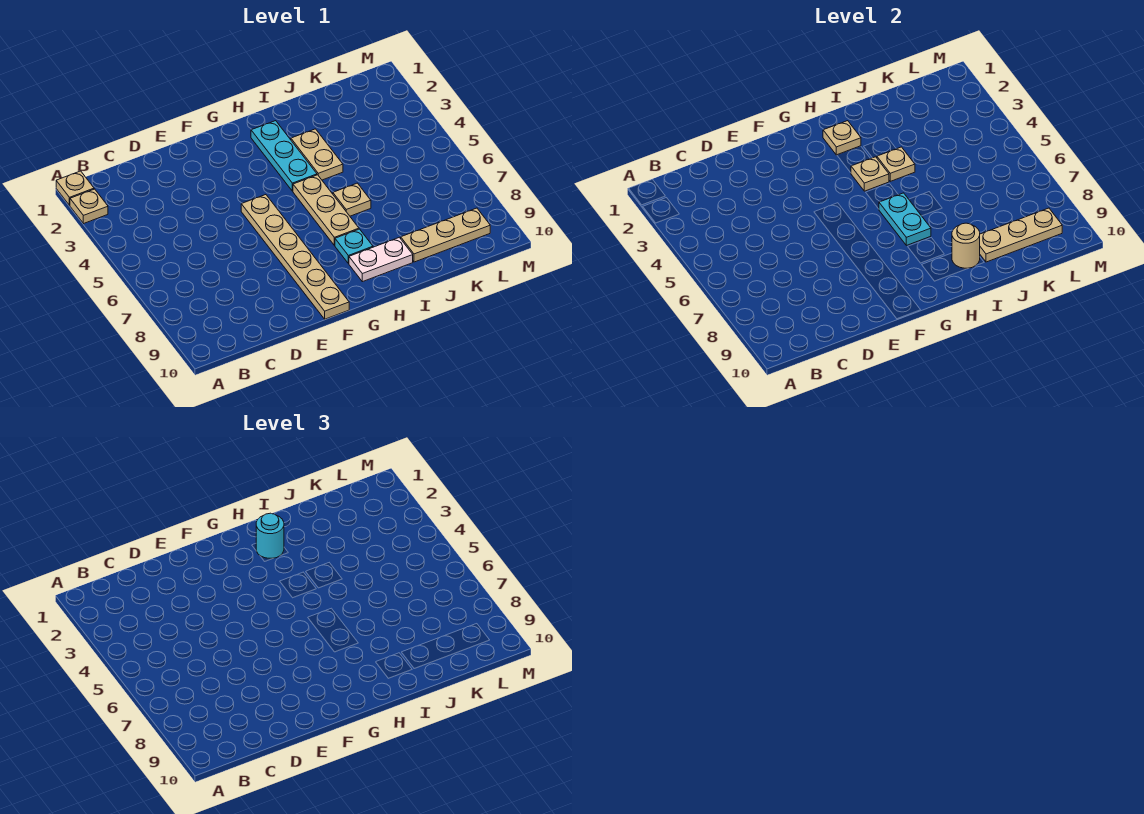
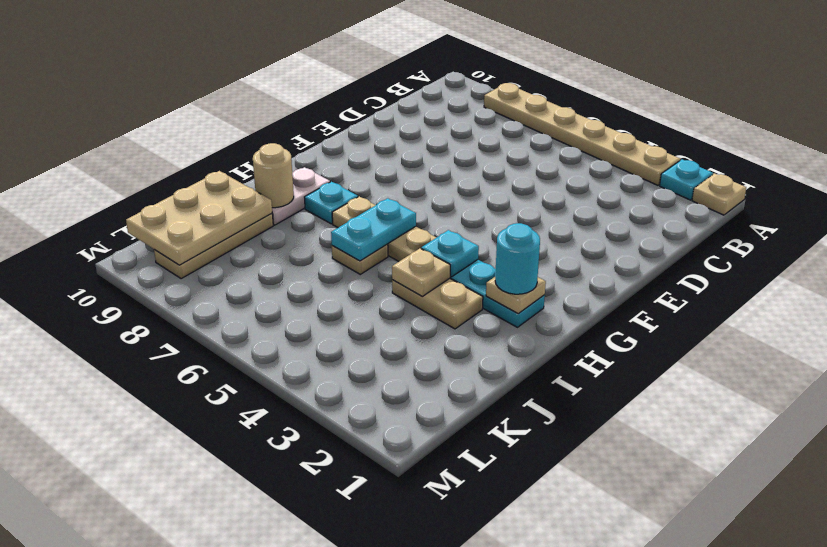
tan 1x1 plate [70,189,108,224] -> cyan 1x1 plate [660,159,713,200]
tan 1x6 plate [241,195,349,319] -> tan 1x6 plate moved to [484,83,680,185]
tan 1x1 plate [851,157,889,191] -> cyan 1x1 plate [421,230,479,277]
cyan 1x2 plate [879,193,931,245] -> cyan 1x2 plate turned to [331,198,416,261]
tan 1x3 plate [980,208,1062,262] -> tan 2x3 plate [126,171,272,265]

